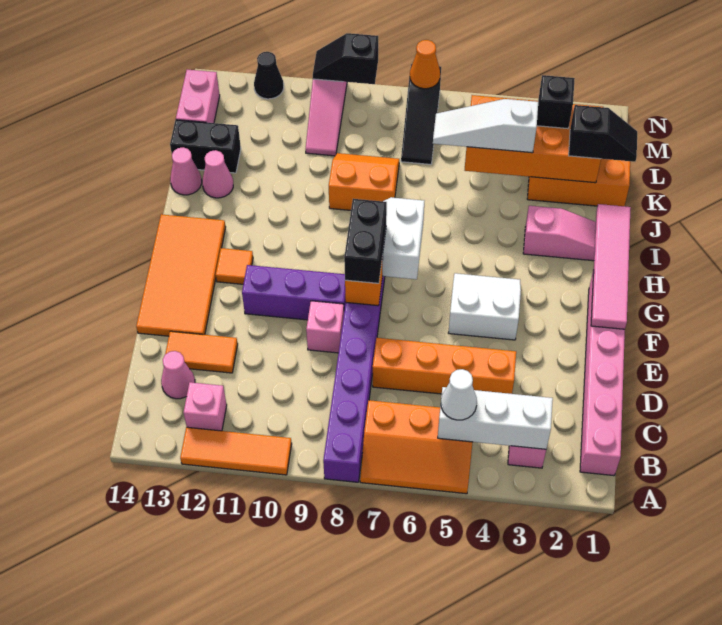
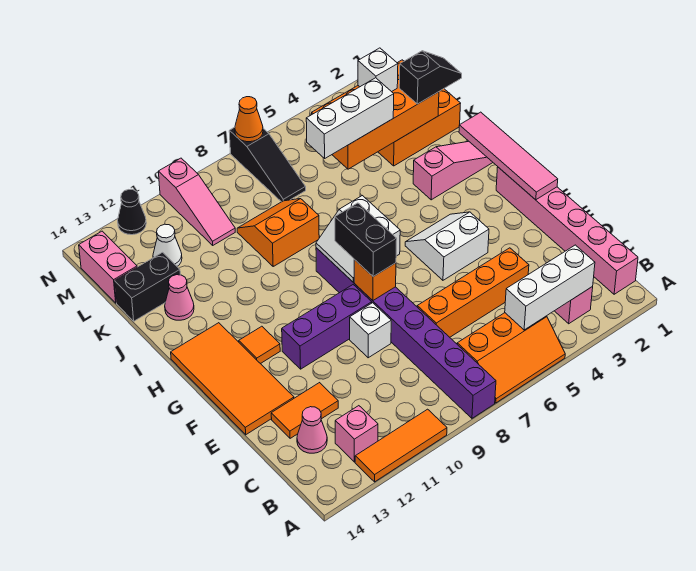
white 1x1 cone [441,369,477,420] -> white 1x1 cone moved to [153,224,182,266]
pink 1x1 brick [306,301,344,353] -> white 1x1 brick [350,303,391,358]
pink 1x1 cone [170,147,202,195] -> none
white 1x3 slope [433,99,538,153] -> white 1x3 brick [306,78,394,158]
black 1x1 brick [537,75,575,129] -> white 1x1 brick [358,48,398,92]
black 1x2 slope [313,33,378,84] -> none

